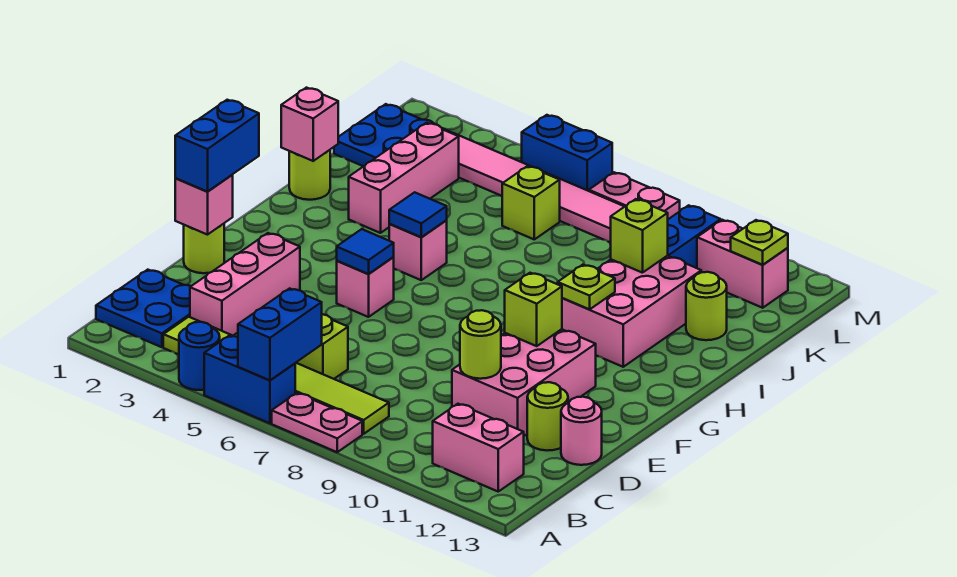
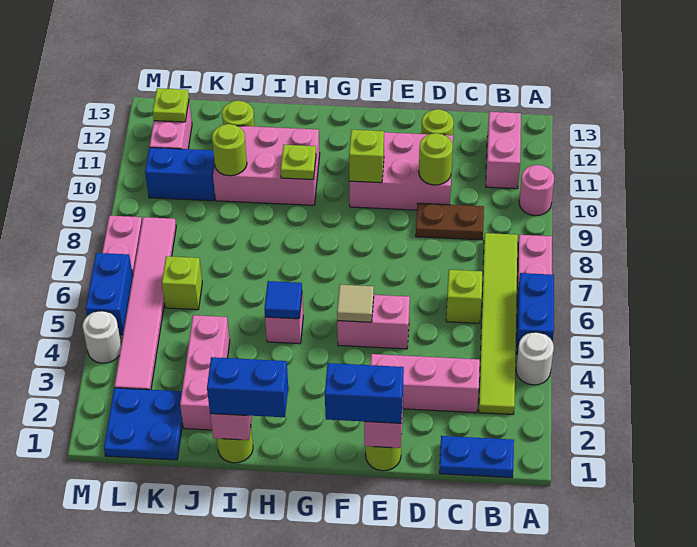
blue 1x1 round brick [179,322,220,390] -> white 1x1 round brick [516,332,554,385]
blue 1x2 brick [238,288,322,380] -> blue 1x2 brick moved to [207,357,288,417]
blue 2x2 plate [96,270,191,347] -> blue 1x2 plate [439,436,514,478]
none -> brown 1x2 plate [416,203,484,240]
pink 1x1 round brick [561,397,602,465] -> pink 1x1 round brick moved to [519,165,554,216]
pink 1x1 brick [337,257,394,317] -> pink 1x2 brick [337,295,410,349]
blue 1x1 tile [337,229,394,274] -> tan 1x1 tile [337,285,374,322]
pink 1x3 brick [349,123,459,233] -> pink 1x3 brick turned to [180,315,230,430]
lime 1x1 brick [611,199,668,273] -> lime 1x1 round brick [212,124,247,176]
none -> white 1x1 round brick [83,311,121,363]

